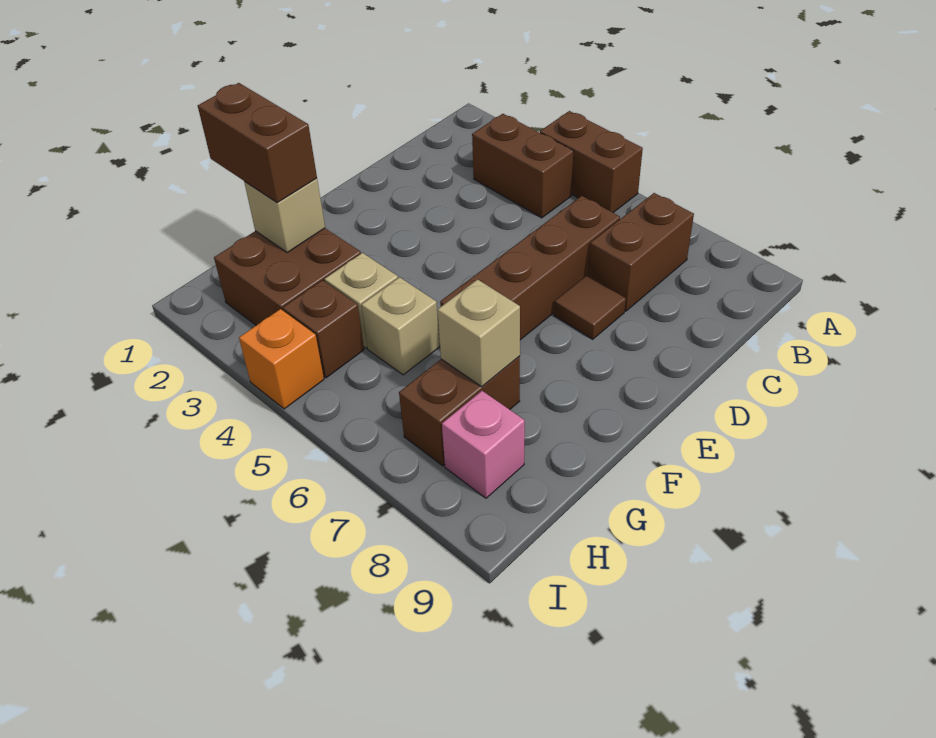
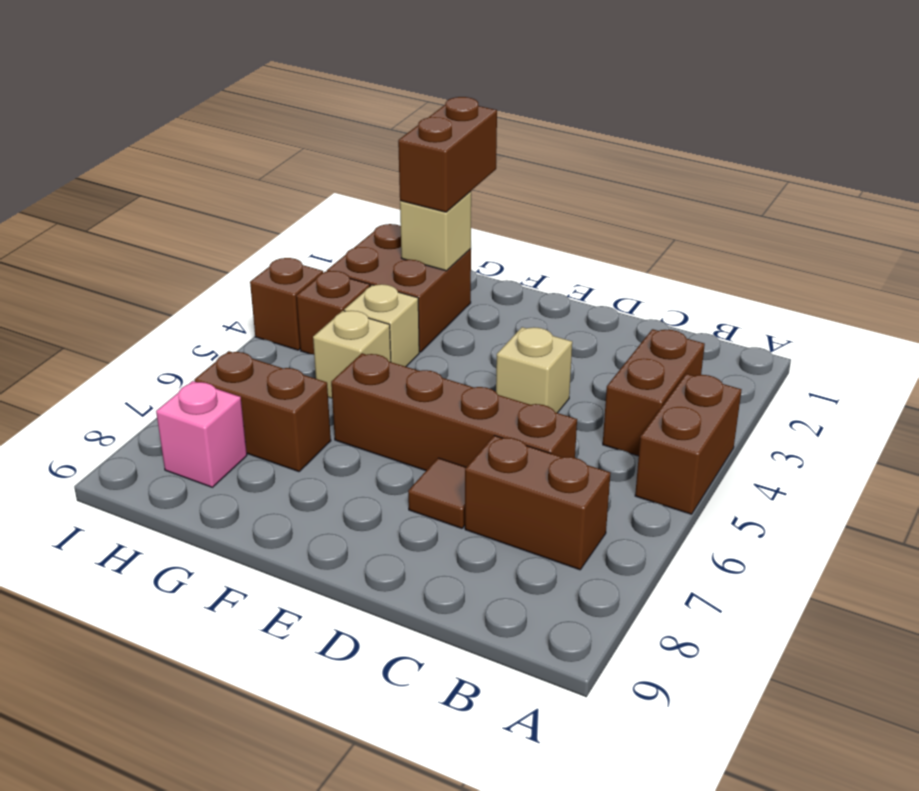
tan 1x1 brick [438,280,520,387] -> tan 1x1 brick moved to [496,327,572,413]
orange 1x1 brick [239,309,324,409] -> brown 1x1 brick [250,258,323,350]

